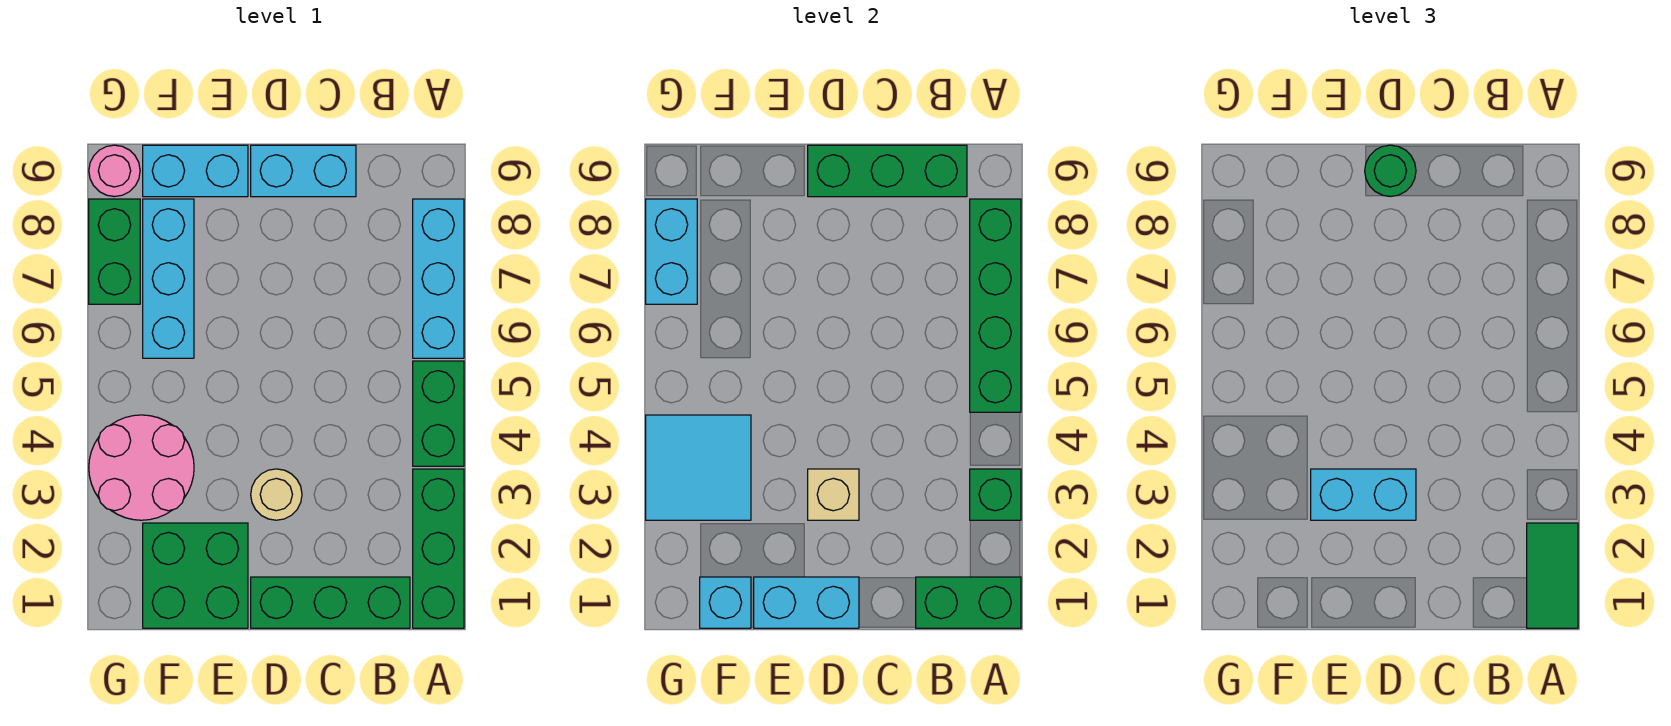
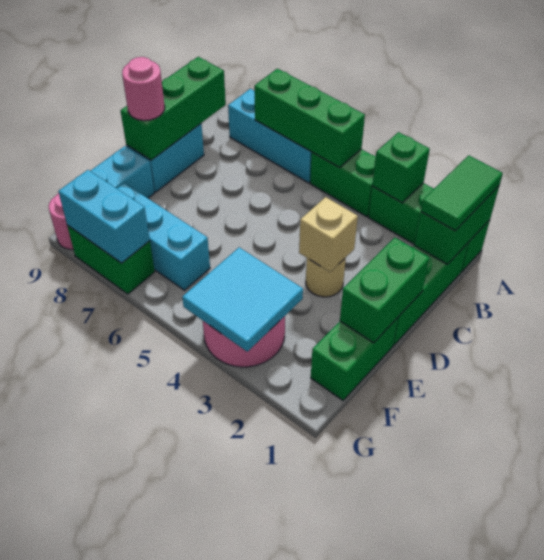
green 1x2 tile [1527,523,1578,628] -> green 1x2 tile turned to [421,155,503,231]
green 1x4 brick [970,199,1021,412] -> green 1x3 brick [254,69,365,167]
cyan 1x2 brick [754,577,859,628] -> green 1x2 brick [340,238,430,343]
cyan 1x2 brick [1311,469,1416,520] -> none
green 1x1 round brick [1365,145,1416,197] -> pink 1x1 round brick [122,57,165,121]
green 2x2 brick [143,523,248,628] -> green 1x2 brick [311,318,398,400]
cyan 1x1 brick [700,577,751,628] -> none

